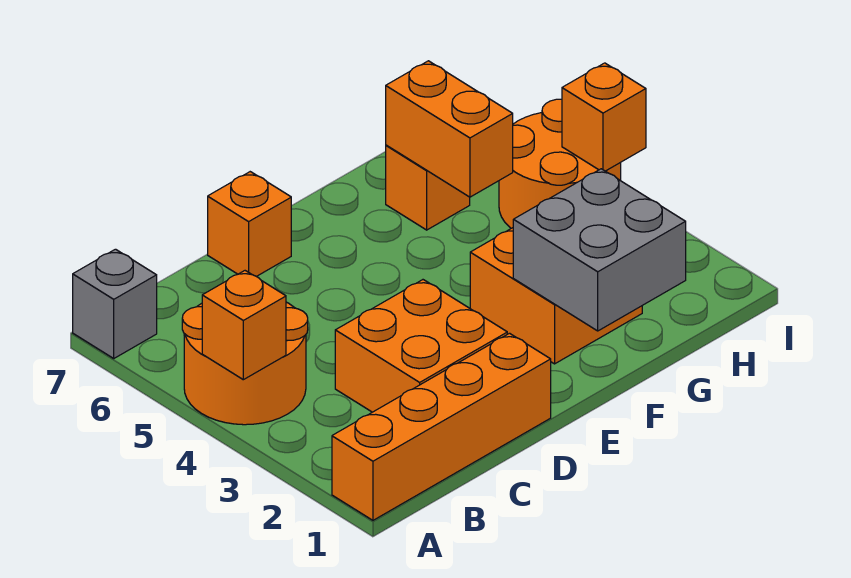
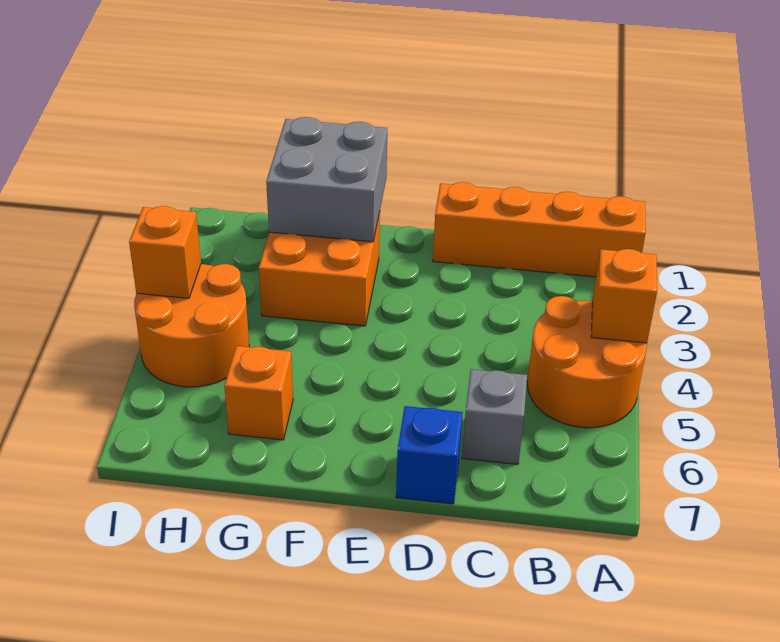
grey 1x1 brick [73,249,157,358] -> grey 1x1 brick moved to [462,369,527,464]
orange 2x2 brick [335,280,507,412] -> none
orange 1x1 brick [208,172,291,276] -> blue 1x1 brick [396,406,463,504]
orange 1x2 brick [386,61,513,197] -> none

